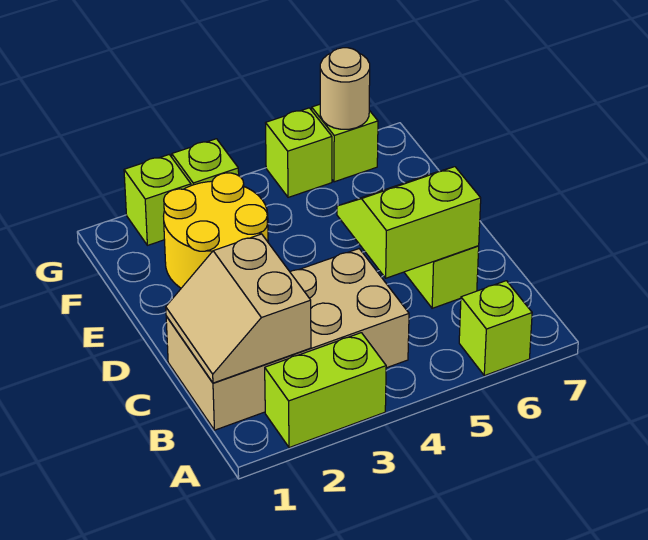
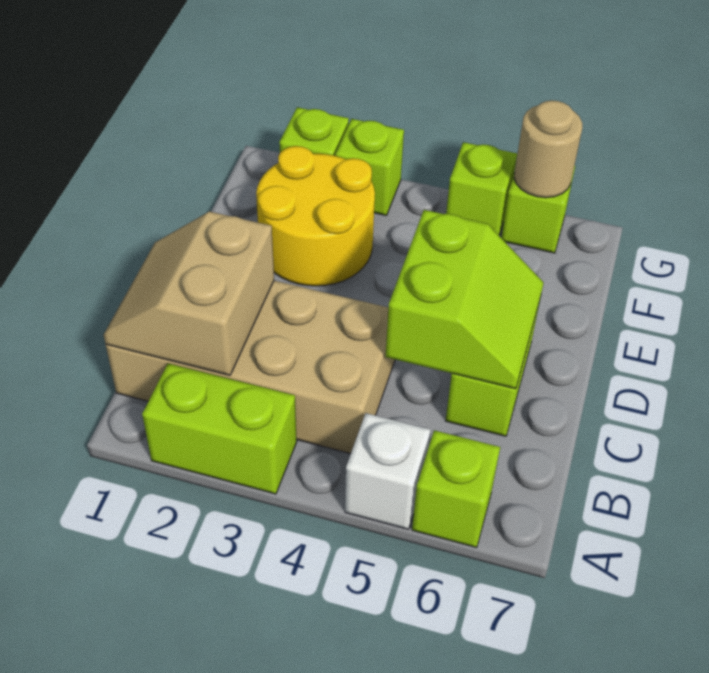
none -> white 1x1 brick [345,413,430,529]
lime 2x2 slope [337,167,481,278] -> lime 2x2 slope turned to [385,210,544,389]

